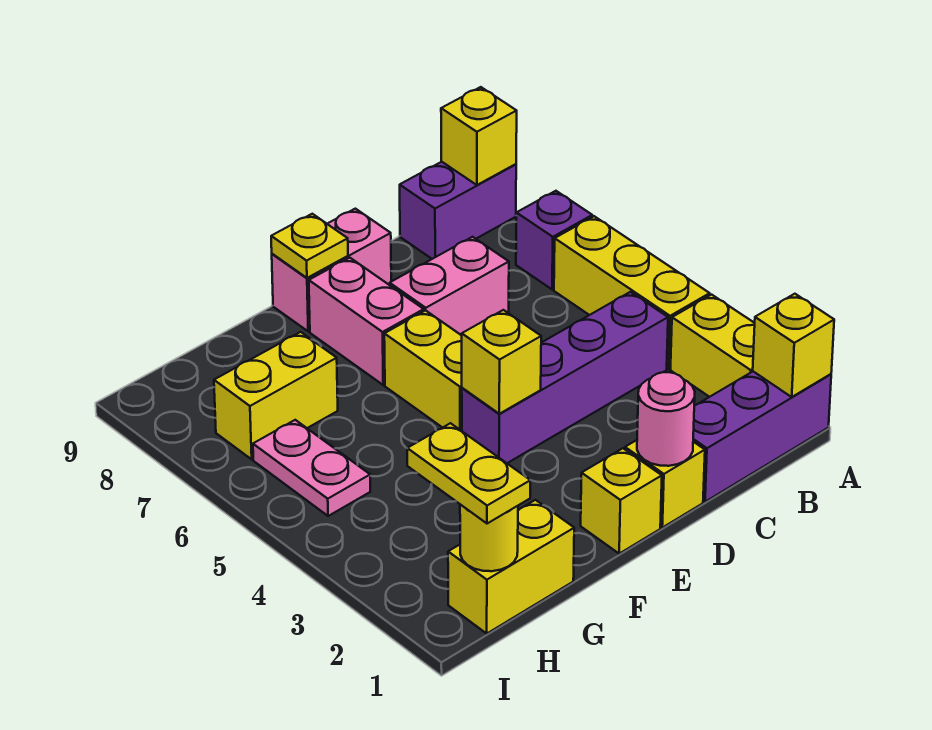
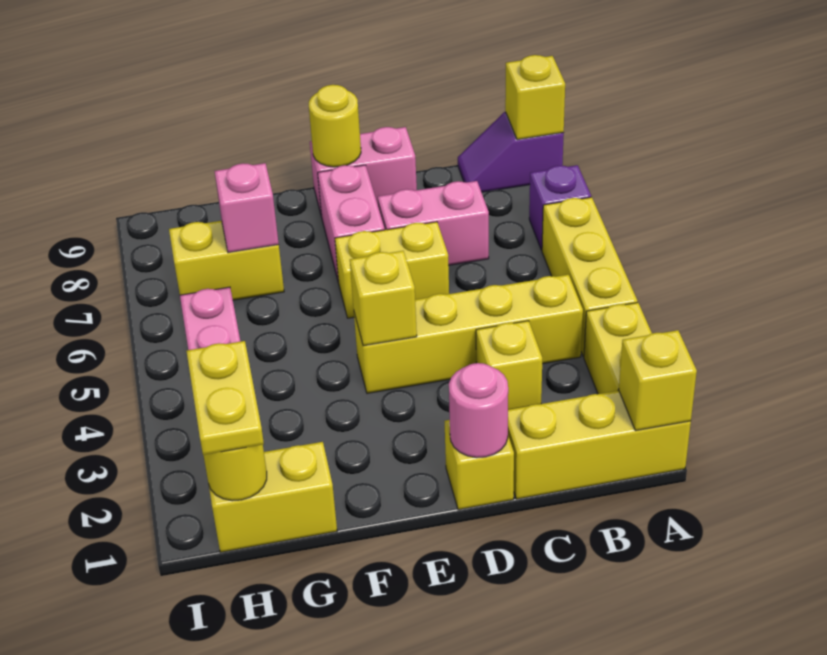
purple 1x3 brick [693,372,831,502] -> yellow 1x3 brick [508,391,691,499]
purple 1x2 brick [400,162,516,259] -> purple 1x2 slope [458,112,564,192]
purple 1x4 brick [462,292,668,463] -> yellow 1x4 brick [354,275,583,393]
yellow 1x1 brick [581,448,662,553] -> yellow 1x1 brick moved to [476,321,542,410]
yellow 1x2 brick [384,310,462,431] -> yellow 1x2 brick turned to [335,222,449,318]
yellow 1x1 plate [271,214,348,278] -> yellow 1x1 round brick [309,85,361,167]
none -> pink 1x1 brick [215,163,279,253]

